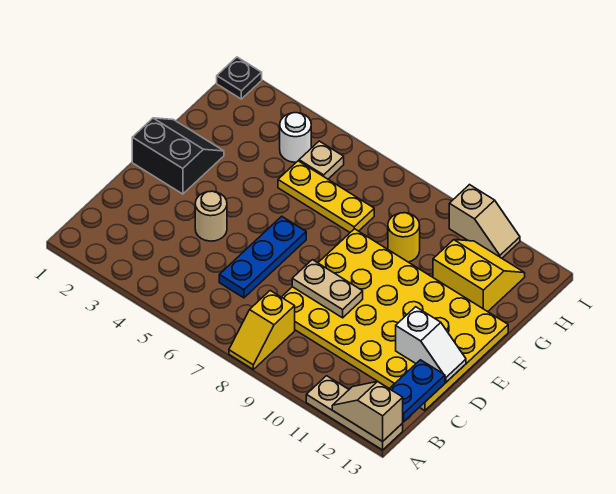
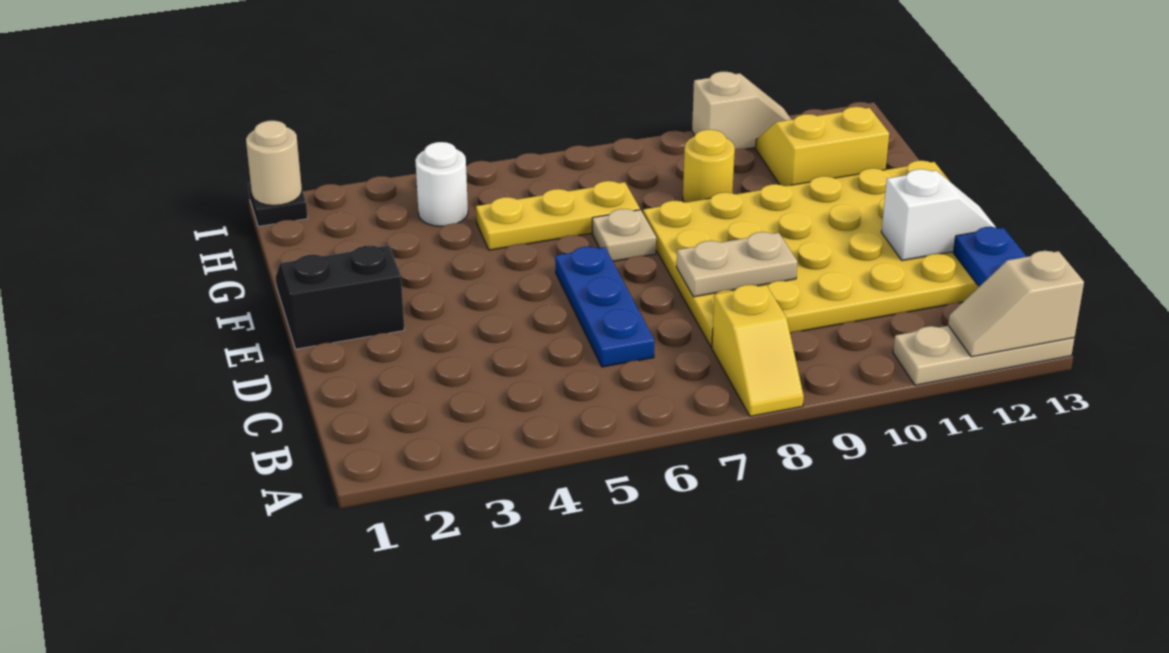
tan 1x1 round brick [195,191,227,241] -> tan 1x1 round brick moved to [246,121,302,206]
tan 1x1 plate [299,141,344,179] -> tan 1x1 plate moved to [592,209,656,261]

